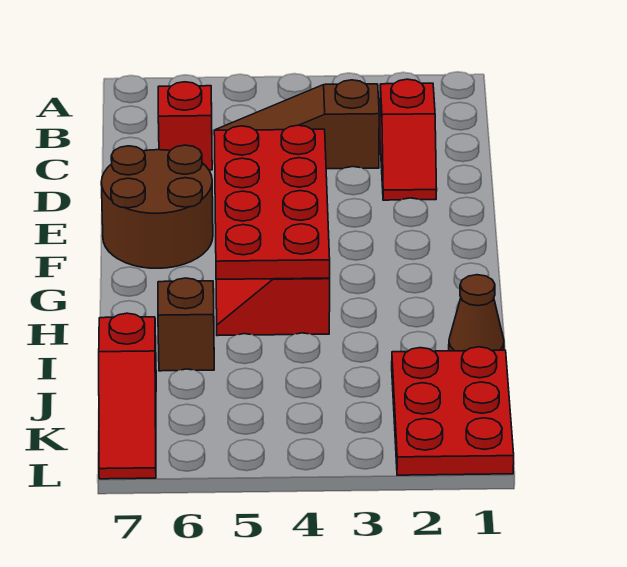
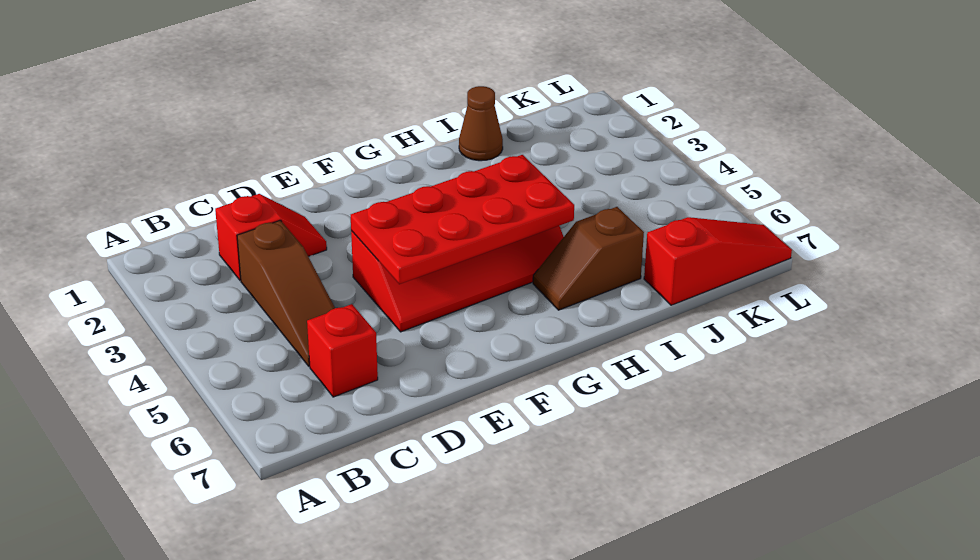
brown 2x2 round brick [101,145,213,268] -> none
red 2x3 plate [392,347,514,475] -> none

